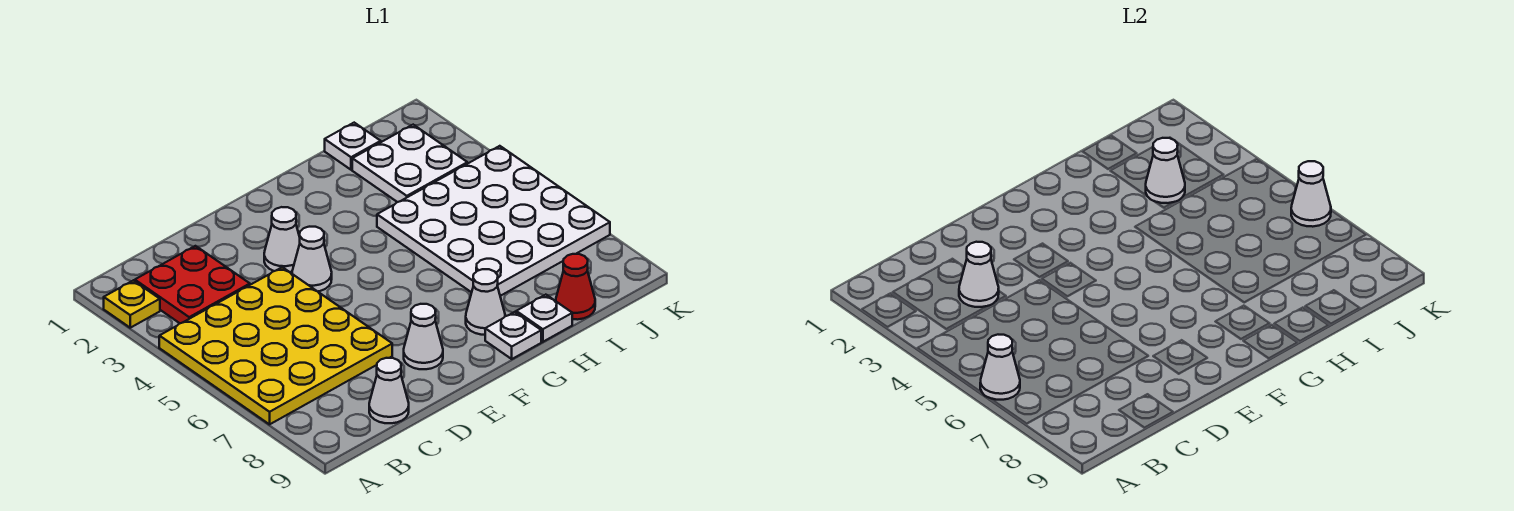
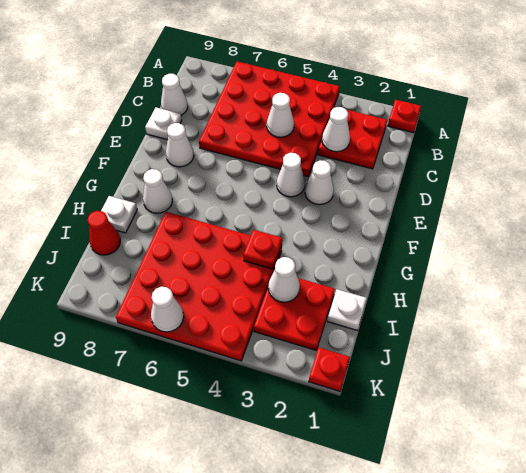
none -> red 1x1 plate [388,100,421,133]
yellow 1x1 plate [104,280,160,328] -> none
yellow 4x4 plate [159,267,392,424] -> red 4x4 plate [199,62,340,177]
white 1x1 cone [980,335,1020,400] -> white 1x1 cone moved to [267,93,294,137]
white 1x1 plate [485,312,541,359] -> white 1x1 plate moved to [145,107,182,140]
white 4x4 plate [377,146,610,296] -> red 4x4 plate [116,212,282,361]
none -> red 1x1 plate [243,230,282,269]
white 2x2 plate [352,125,467,202] -> red 2x2 plate [254,278,335,350]
none -> red 1x1 plate [309,348,350,391]

